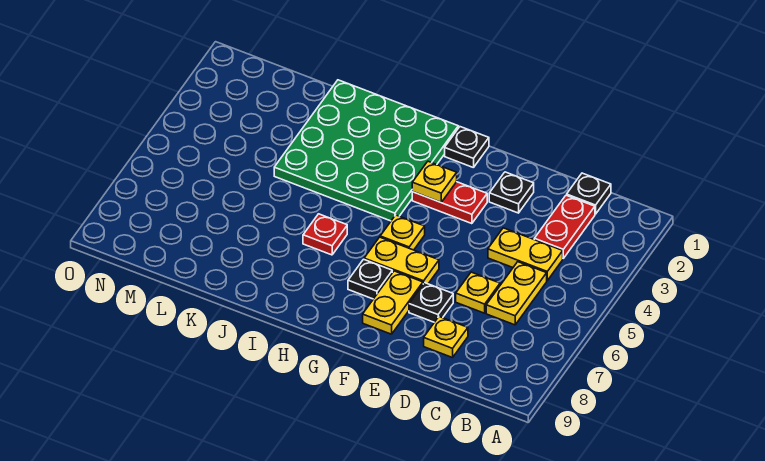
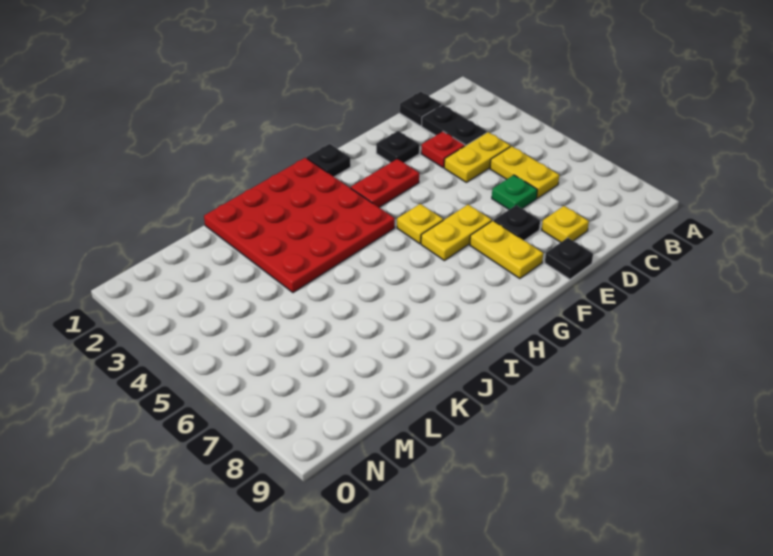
red 1x2 plate [534,195,595,258] -> black 1x2 plate [422,105,487,146]
yellow 1x1 plate [456,272,500,313] -> green 1x1 plate [492,175,537,209]
yellow 1x1 plate [412,161,457,202] -> none
black 1x1 plate [348,259,392,299] -> black 1x1 plate moved to [545,238,593,279]
green 4x4 plate [274,80,458,221] -> red 4x4 plate [204,158,395,293]
red 1x1 plate [303,214,347,255] -> red 1x1 plate moved to [421,132,465,168]

